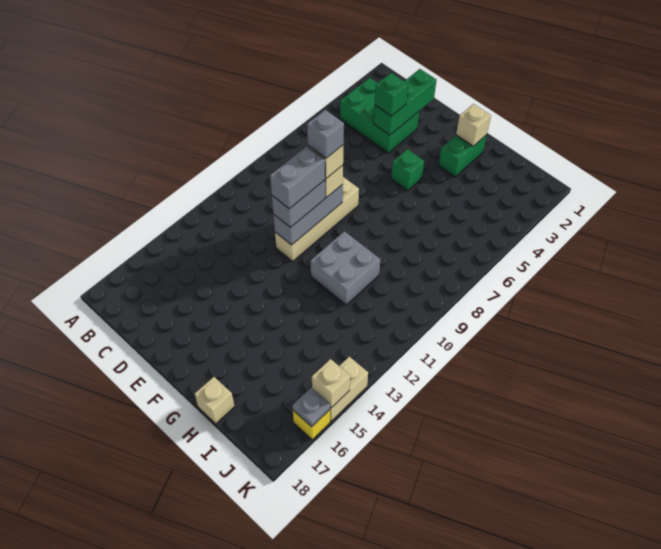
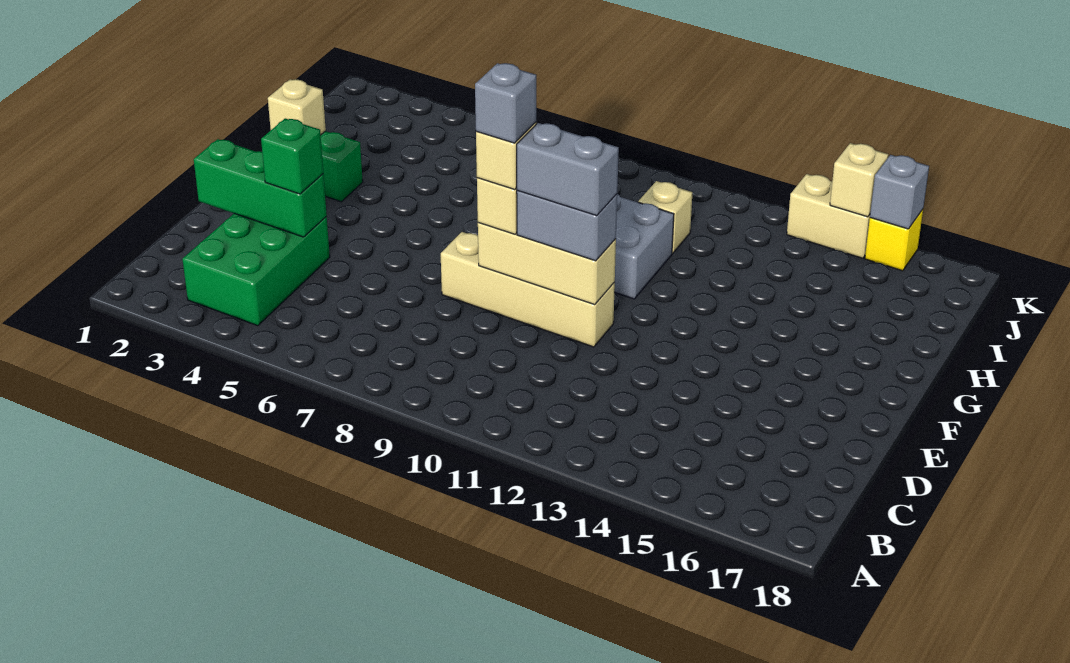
grey 1x3 brick [273,184,343,245] -> tan 1x3 brick [478,223,616,305]
green 1x1 brick [391,149,424,191] -> none
tan 1x1 brick [194,377,235,424] -> tan 1x1 brick moved to [638,181,692,253]
grey 1x1 plate [292,388,330,427] -> grey 1x1 brick [870,155,929,229]

